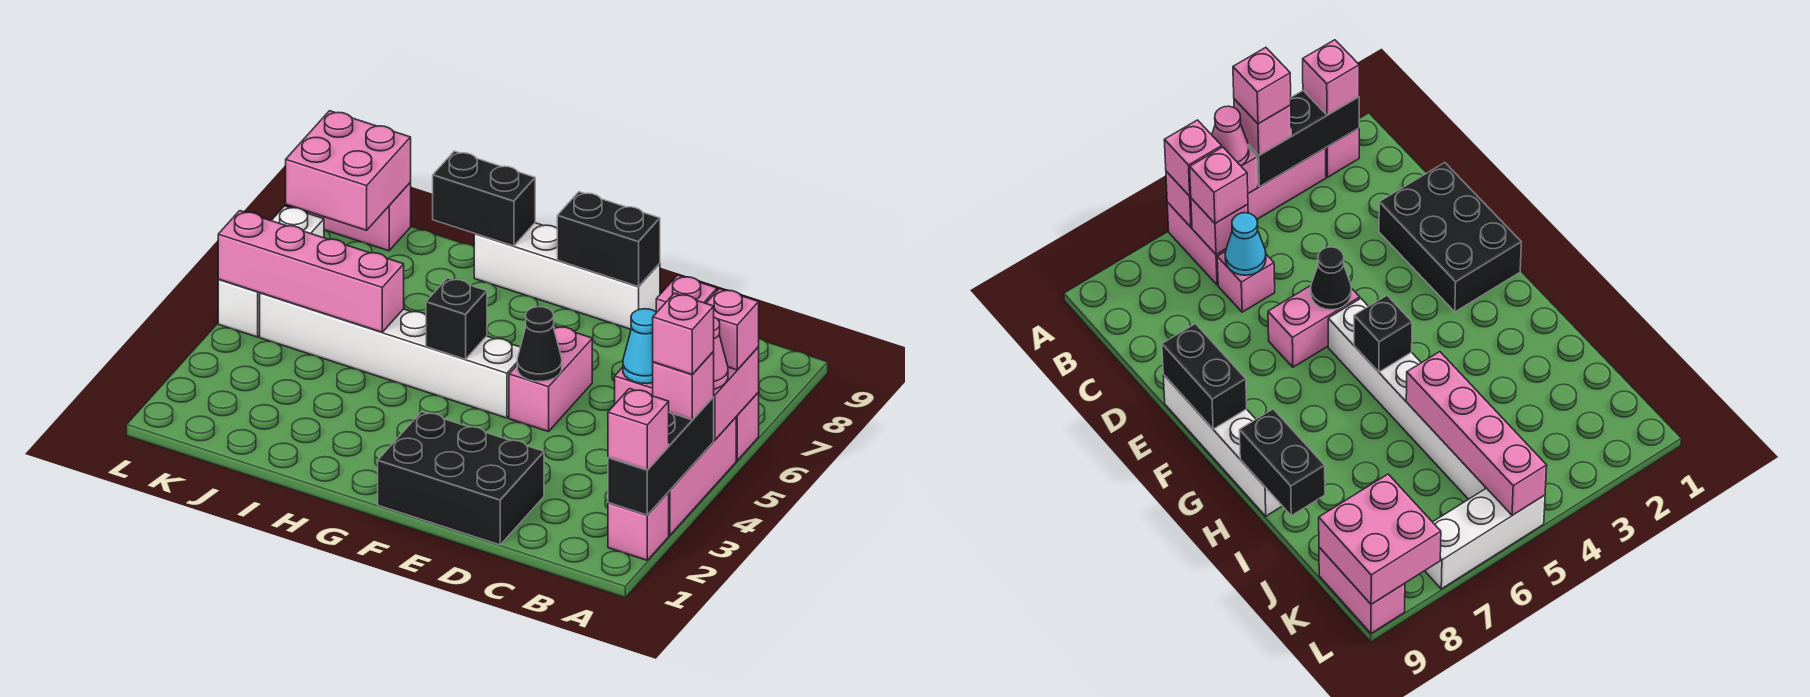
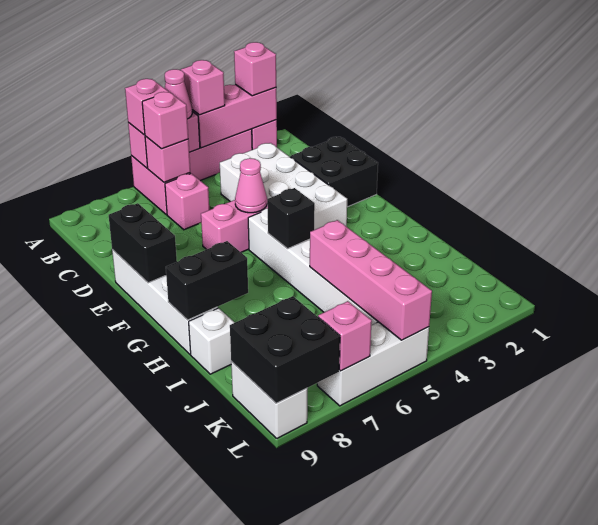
black 1x3 brick [608,397,714,515] -> pink 1x3 brick [192,84,277,148]
pink 1x1 brick [653,293,714,374] -> pink 1x1 brick moved to [318,301,372,371]
none -> white 2x4 brick [220,143,347,230]
cyan 1x1 cone [623,309,656,384] -> none
black 2x3 brick [378,412,544,545] -> black 2x2 brick [290,137,378,207]
black 1x1 cone [517,307,562,381] -> pink 1x1 cone [235,158,267,213]
black 1x2 brick [433,151,535,246] -> black 1x2 brick turned to [166,241,248,320]
none -> white 1x1 brick [189,308,235,374]
pink 2x2 brick [286,111,411,230] -> black 2x2 brick [230,296,340,403]
pink 1x2 brick [308,183,411,251] -> white 1x2 brick [231,362,307,438]

